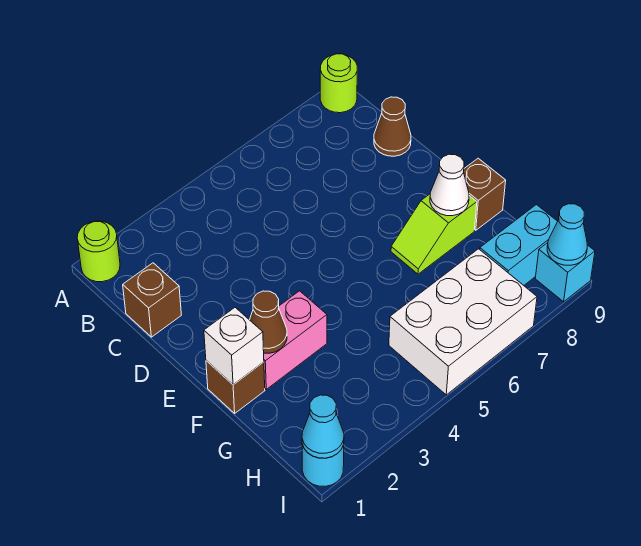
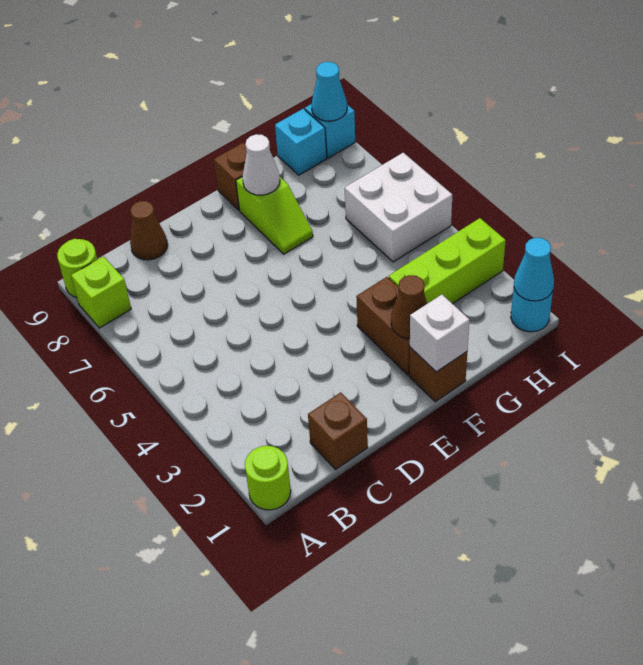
none -> lime 1x1 brick [71,257,131,328]
pink 1x2 brick [264,291,327,389] -> brown 1x2 brick [356,277,410,375]
none -> lime 1x3 brick [389,218,506,304]
white 2x3 brick [389,249,537,395] -> white 2x2 brick [345,153,452,262]
cyan 1x2 brick [480,205,558,285] -> cyan 1x1 brick [275,109,327,175]

